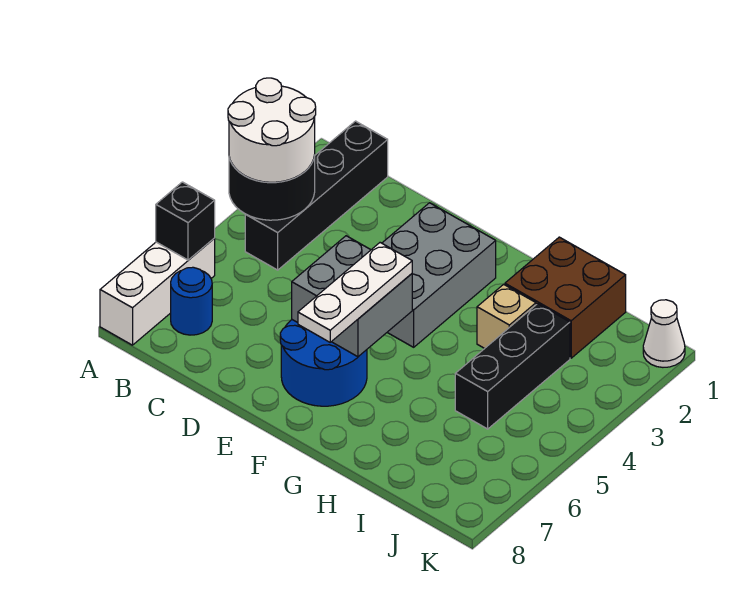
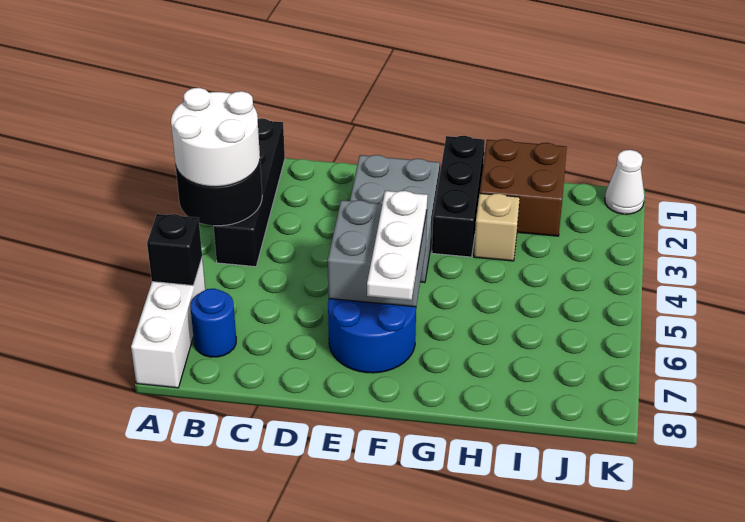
black 1x3 brick [455,304,570,429] -> black 1x3 brick moved to [432,136,485,257]

